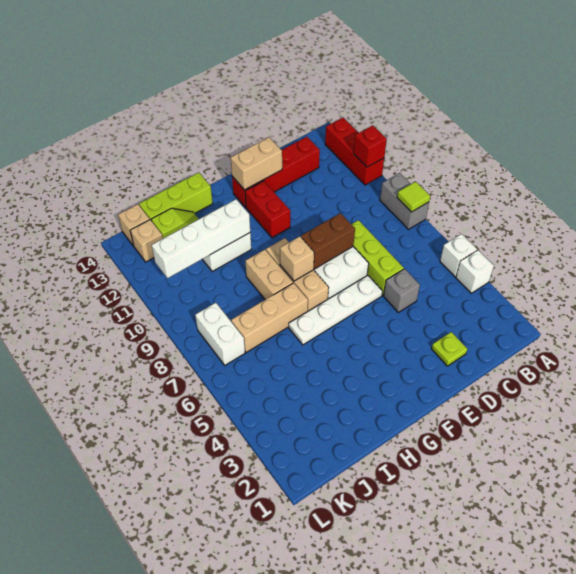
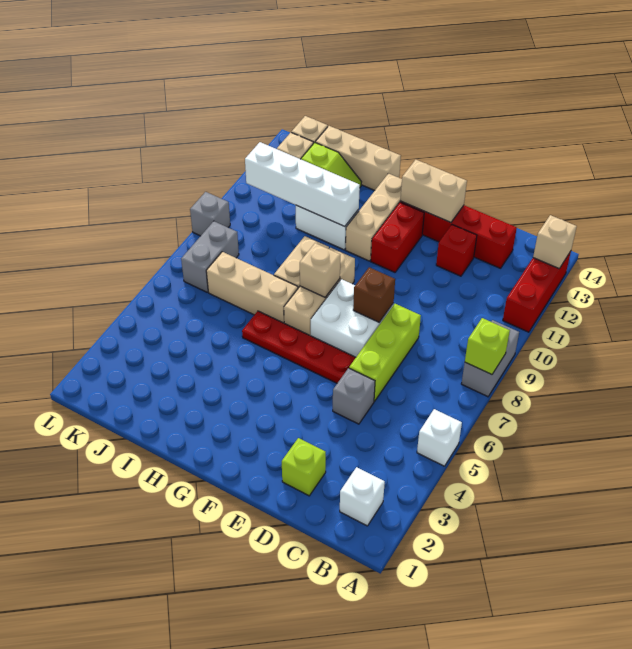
white 1x1 brick [456,250,494,293] -> white 1x1 brick moved to [340,467,385,526]
lime 1x1 tile [397,182,430,212] -> lime 1x1 brick [465,318,510,375]
red 1x1 brick [354,125,387,167] -> red 1x1 brick moved to [436,225,477,276]
none -> tan 1x1 brick [533,215,577,268]
lime 1x1 plate [432,332,467,366] -> lime 1x1 brick [282,438,326,496]
white 1x4 plate [289,275,383,345] -> red 1x4 plate [242,311,356,383]
brown 1x2 brick [301,213,355,269] -> brown 1x1 brick [353,267,395,322]
none -> tan 1x3 brick [346,174,402,261]
lime 1x3 brick [139,172,213,221] -> tan 1x3 brick [315,126,401,190]
white 1x2 brick [195,303,245,365] -> grey 1x2 brick [181,221,239,292]
none -> grey 1x1 brick [190,192,230,236]

